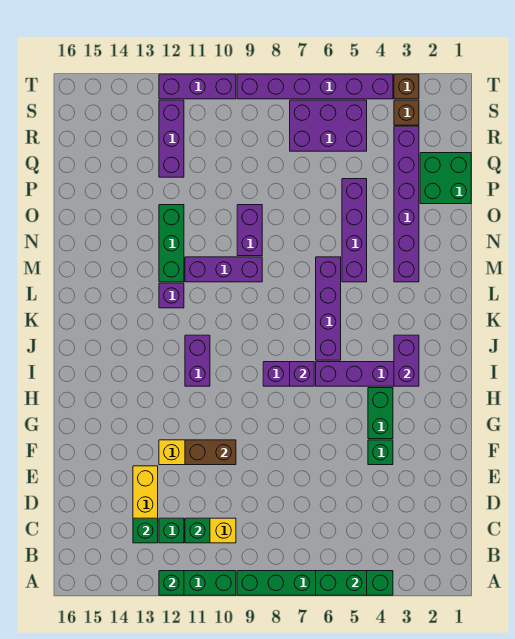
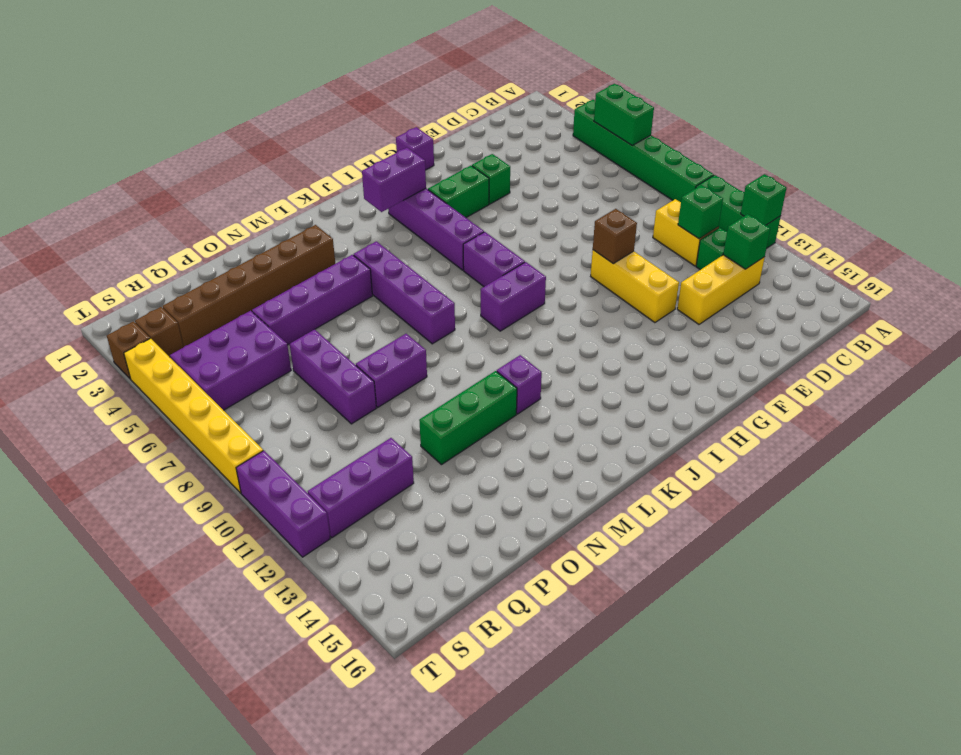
brown 1x2 brick [185,440,236,465] -> brown 1x1 brick [593,209,637,264]
purple 1x1 brick [290,362,314,386] -> purple 1x1 brick moved to [396,127,434,170]
purple 1x2 brick [185,335,210,386] -> purple 1x2 brick moved to [481,262,546,331]
purple 1x4 brick [316,257,341,360] -> purple 1x4 brick turned to [354,241,455,344]
purple 1x6 brick [394,126,419,282] -> brown 1x6 brick [163,225,335,347]
purple 1x3 brick [185,257,262,282] -> purple 1x3 brick moved to [290,329,376,424]
green 2x2 brick [420,153,471,204] -> none
purple 2x3 brick [290,100,367,151] -> purple 2x3 brick turned to [170,311,291,410]
purple 1x6 brick [237,74,393,99] -> yellow 1x6 brick [124,338,263,493]

